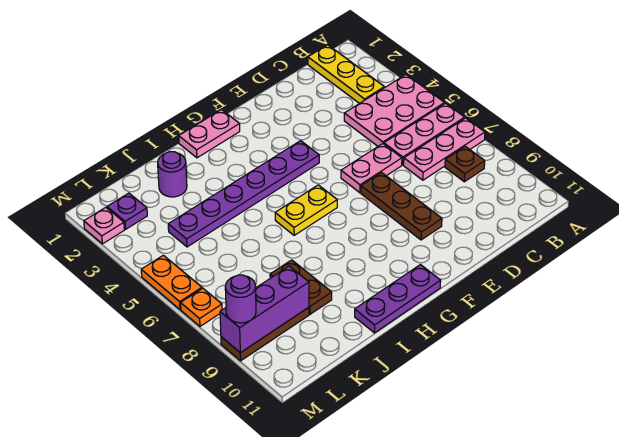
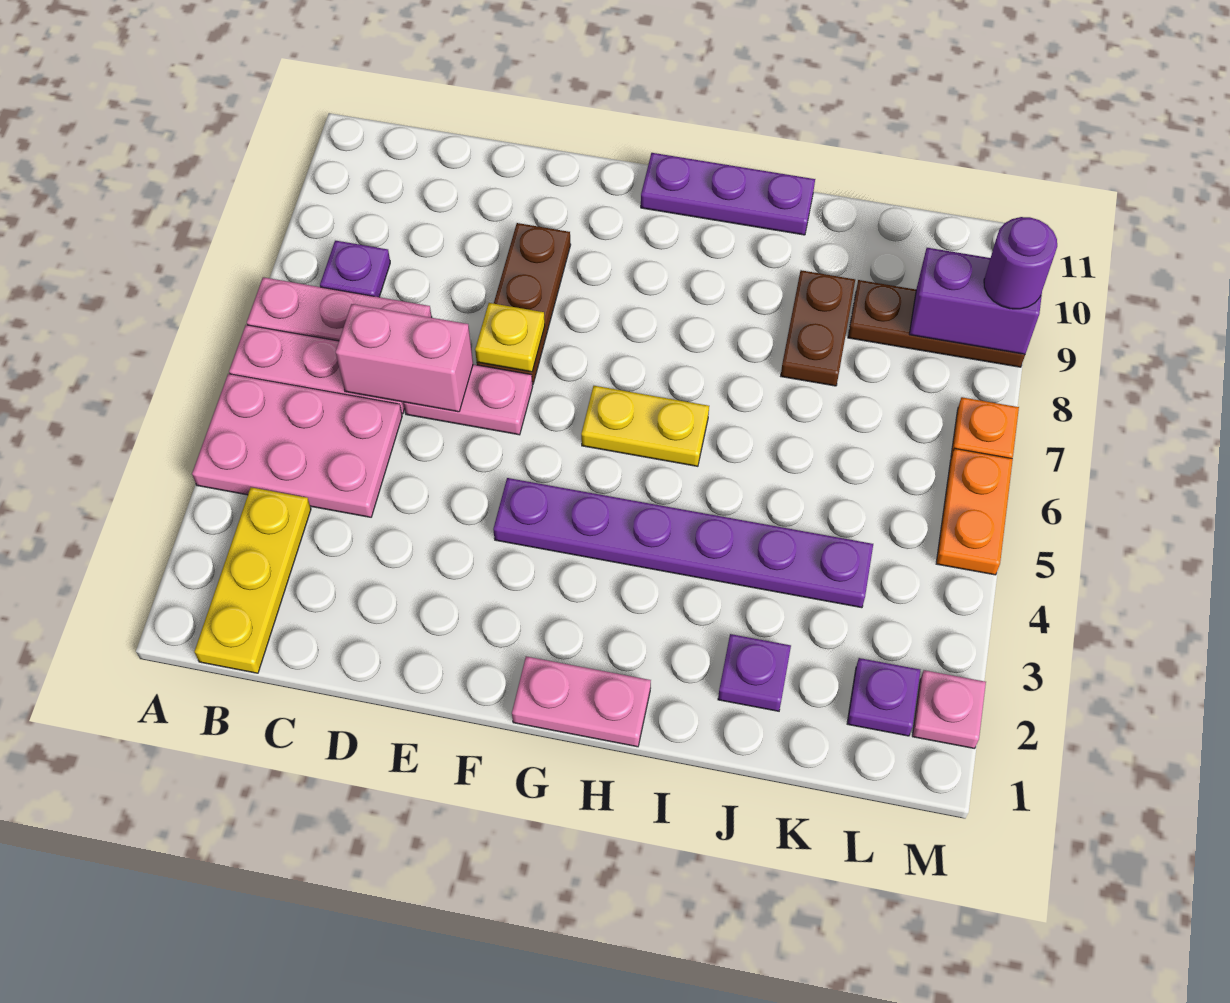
brown 1x1 plate [445,146,485,182] -> purple 1x1 plate [320,241,390,297]
none -> pink 1x2 brick [336,304,473,412]
none -> yellow 1x1 plate [475,303,545,372]
purple 1x1 round brick [158,152,187,197] -> purple 1x1 plate [718,634,791,711]
purple 1x3 brick [220,266,309,353] -> purple 1x2 brick [909,248,1042,354]

